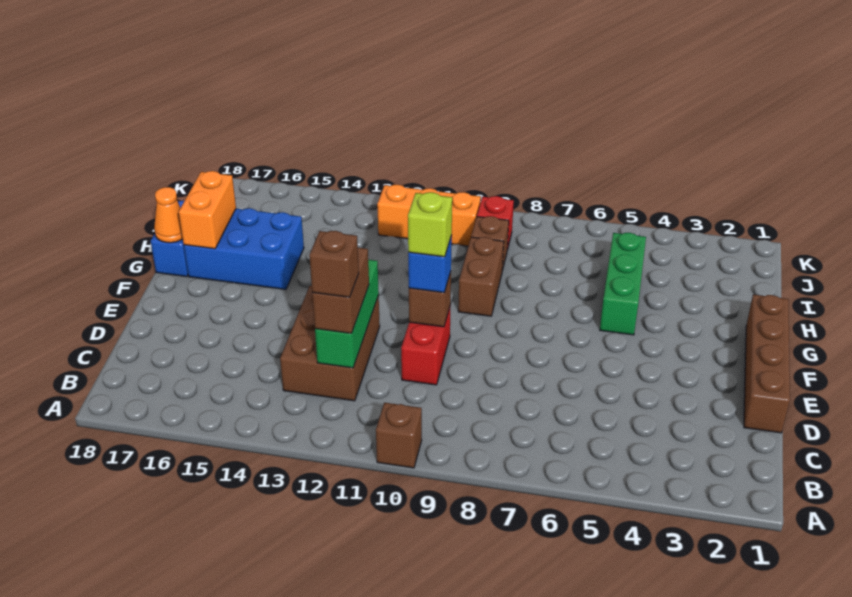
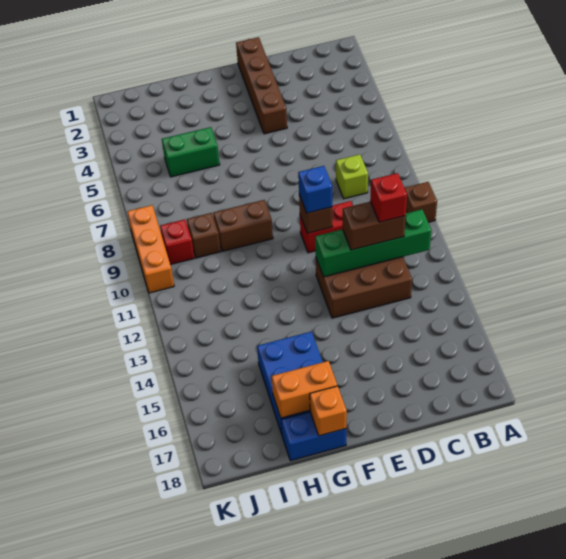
green 1x3 brick [315,260,379,368] -> green 1x4 brick [315,209,431,277]
brown 1x1 brick [309,231,359,297] -> red 1x1 brick [370,173,407,222]
brown 1x4 brick [744,295,790,433] -> brown 1x4 brick turned to [236,37,287,134]
lime 1x1 brick [408,192,452,257] -> lime 1x1 brick moved to [336,154,368,199]
green 1x3 brick [600,233,646,335] -> green 1x2 brick [162,127,220,177]
orange 1x1 cone [154,187,183,243] -> orange 1x1 brick [310,386,347,436]
orange 1x3 brick [377,185,481,246] -> orange 1x3 brick moved to [127,205,174,293]

